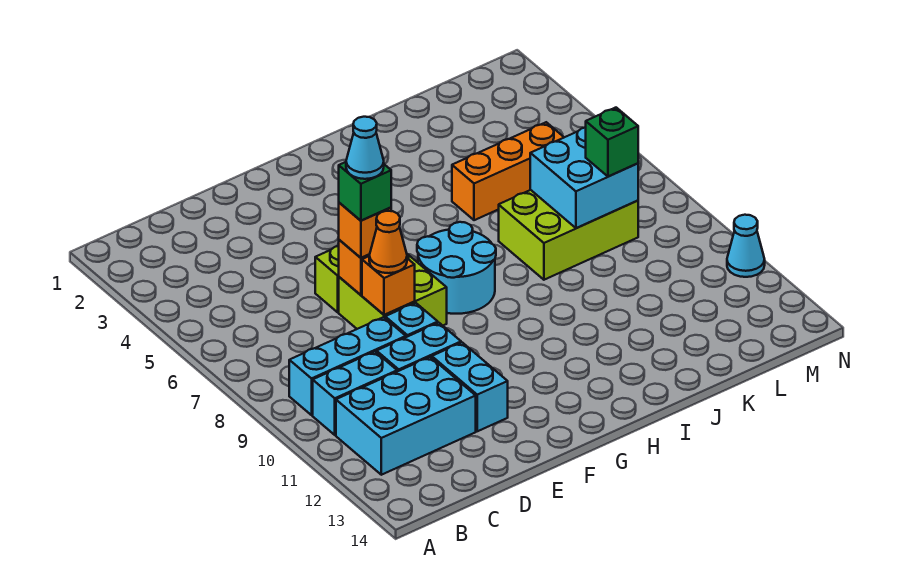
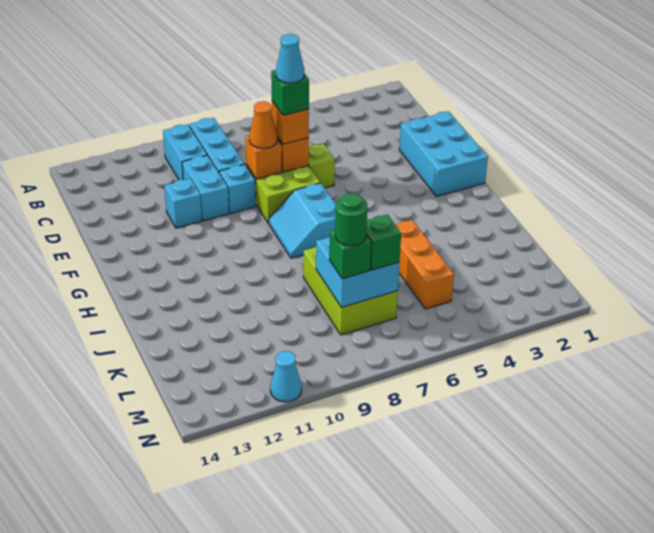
cyan 2x3 brick [336,357,476,475] -> cyan 2x3 brick moved to [399,111,488,197]
cyan 1x2 brick [432,343,508,431] -> cyan 1x1 brick [165,179,202,228]
cyan 2x2 round brick [417,222,496,314] -> cyan 2x2 slope [269,183,336,258]
none -> green 1x1 brick [366,214,401,270]
none -> green 1x1 round brick [335,193,367,246]

